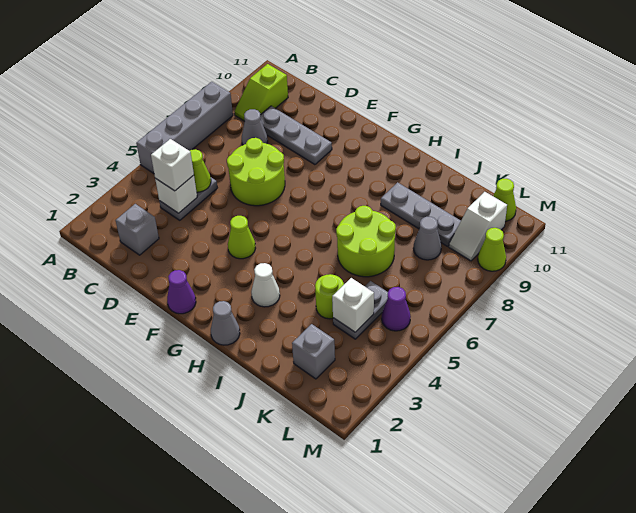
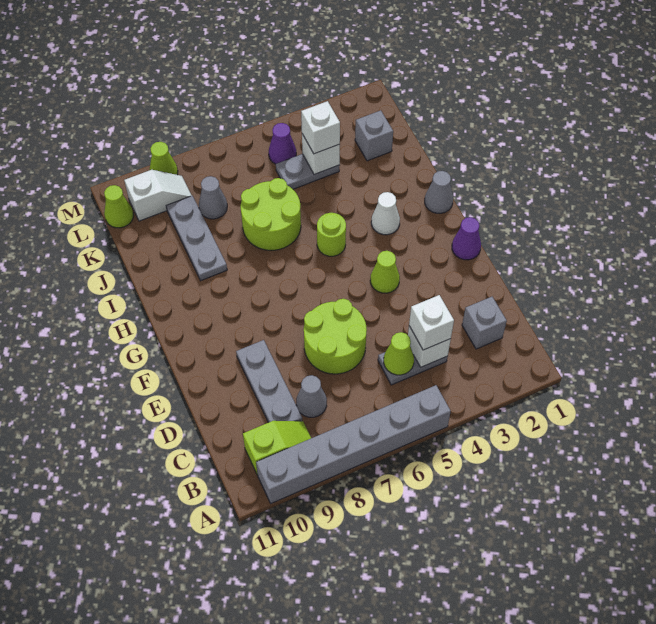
grey 1x4 brick [136,82,233,173] -> grey 1x6 brick [256,385,451,503]
lime 1x1 round brick [315,274,344,319] -> lime 1x1 round brick moved to [317,213,346,256]
none -> white 1x1 brick [301,101,340,154]

